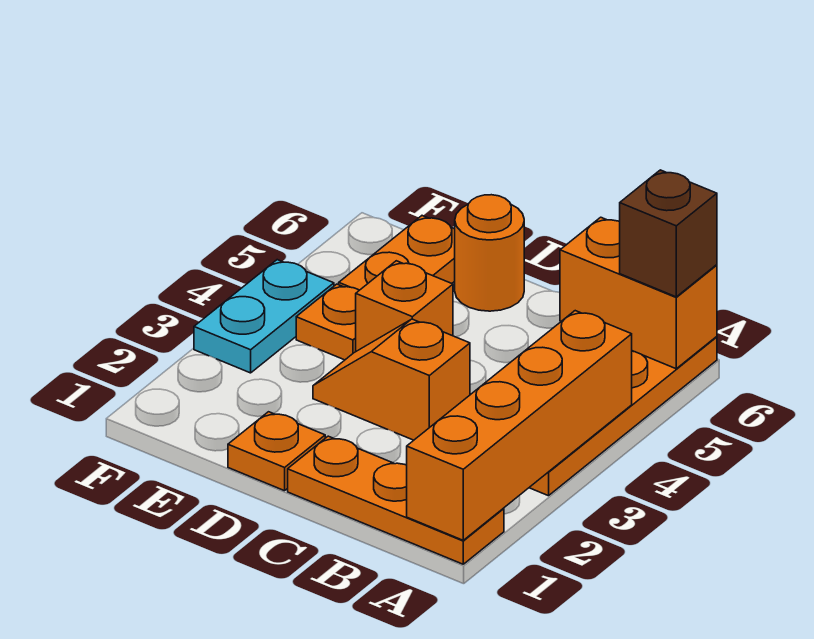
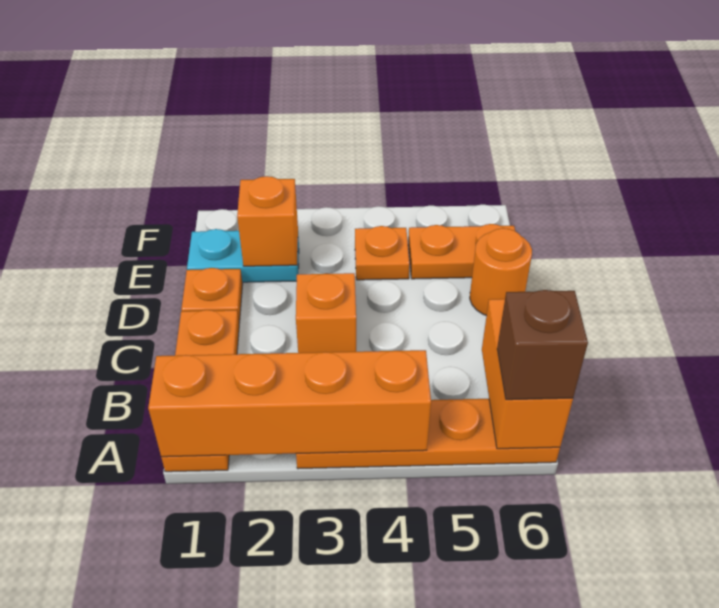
orange 1x1 brick [356,261,453,351] -> orange 1x1 brick moved to [237,176,298,266]
cyan 1x2 plate [194,260,334,373] -> cyan 1x2 plate moved to [187,229,299,282]

